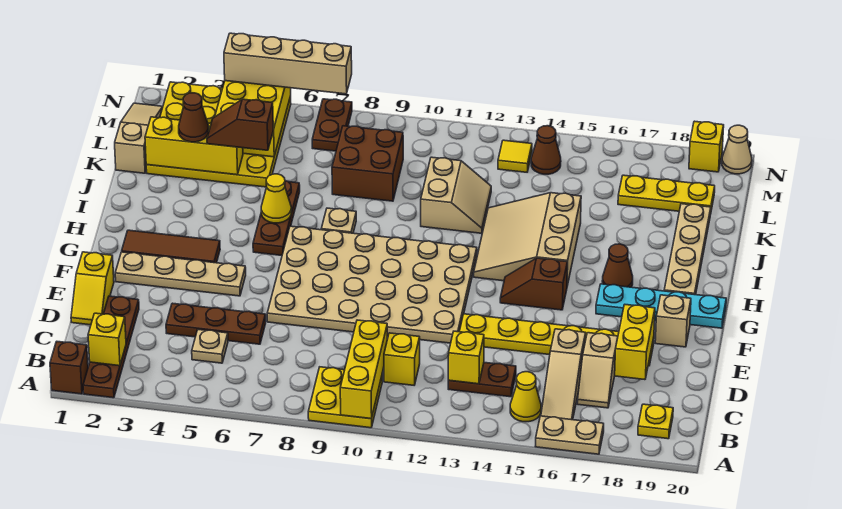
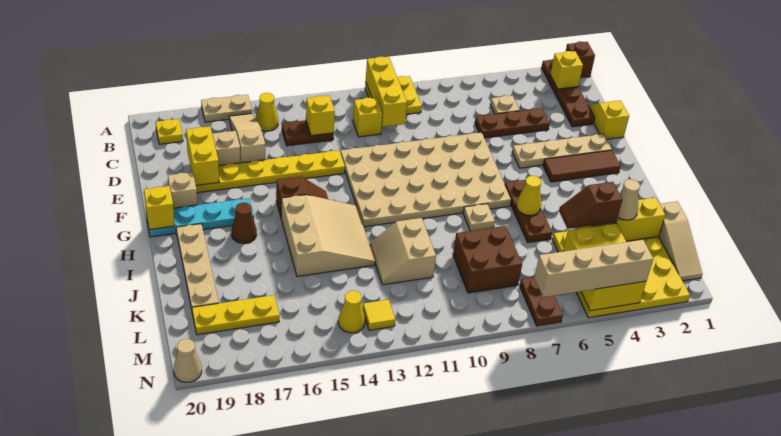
brown 1x1 cone [179,93,209,142] -> tan 1x1 cone [618,179,640,220]
brown 1x2 slope [207,99,273,150] -> brown 1x2 slope turned to [559,182,622,229]
brown 1x1 cone [531,126,561,174] -> yellow 1x1 cone [338,291,365,333]
yellow 1x1 brick [689,121,724,172] -> yellow 1x1 brick moved to [144,186,175,230]

